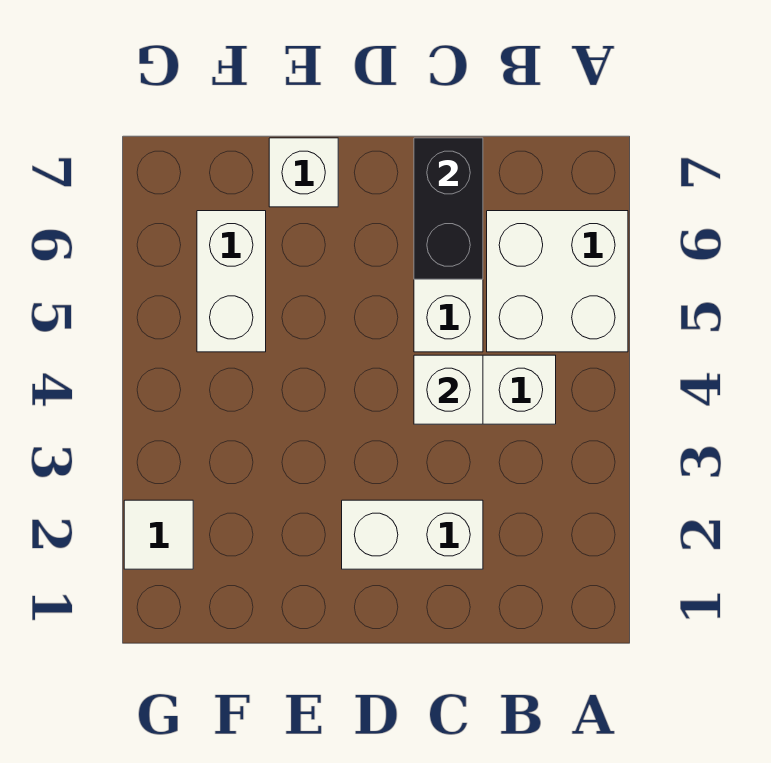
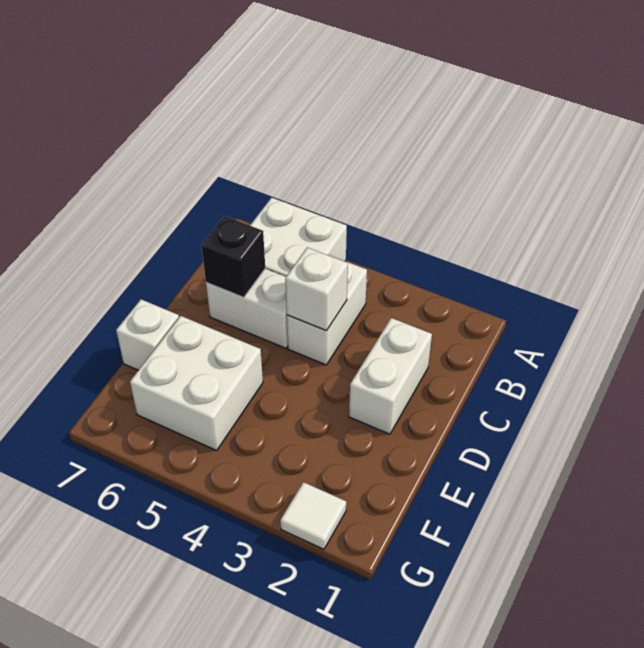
black 1x2 brick [414,138,483,279] -> black 1x1 brick [201,216,265,297]
white 1x2 brick [197,211,266,352] -> white 2x2 brick [130,316,263,450]

